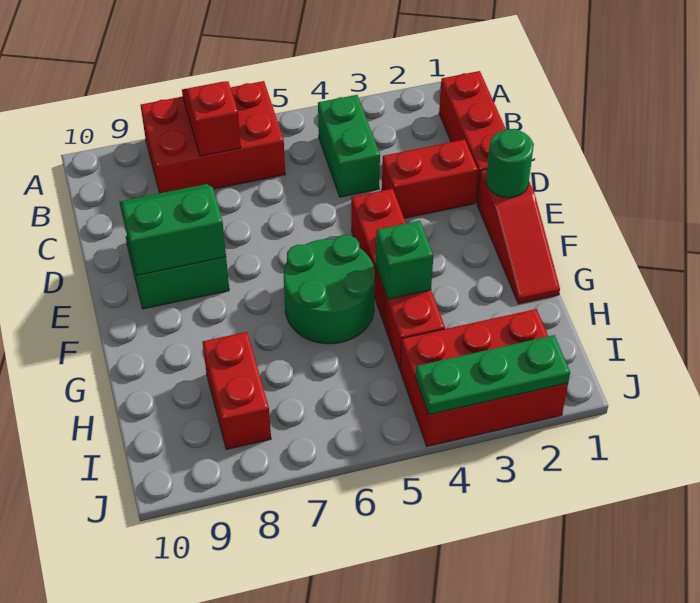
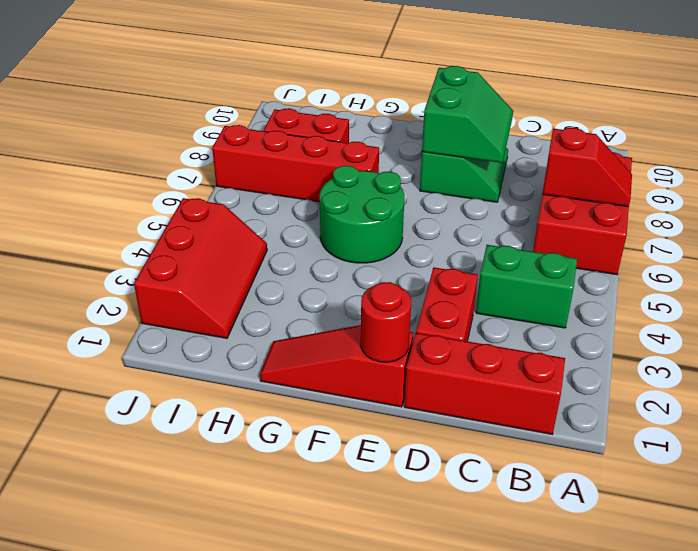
green 1x1 round brick [486,129,534,198] -> red 1x1 round brick [361,282,411,362]
red 1x4 brick [351,189,445,369] -> red 1x4 brick moved to [212,125,379,202]
green 1x1 brick [376,221,433,299] -> none
red 2x3 brick [400,309,568,446] -> red 2x3 slope [134,198,267,338]
green 1x3 plate [415,335,570,415] -> none

